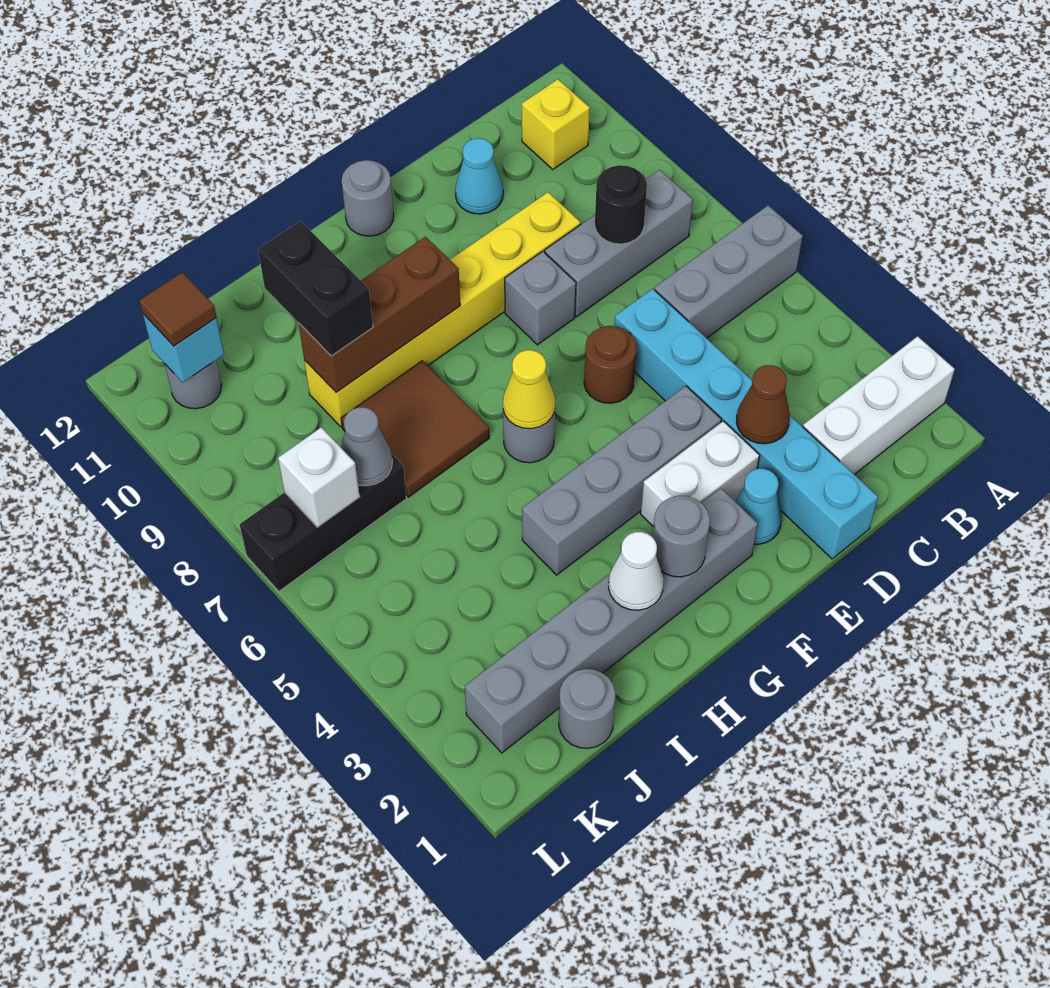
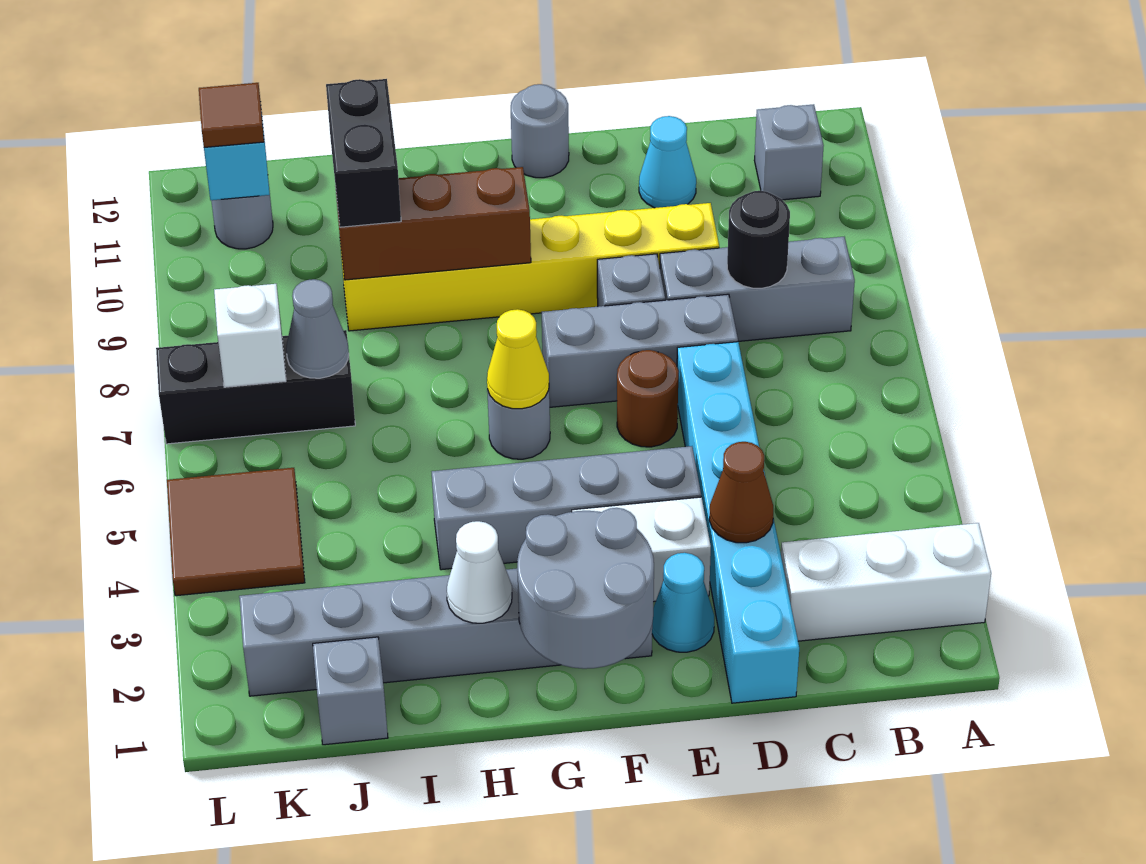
grey 1x3 brick [654,205,803,338] -> grey 1x3 brick moved to [542,294,738,407]
yellow 1x1 brick [522,79,590,169] -> grey 1x1 brick [754,104,824,200]
grey 1x1 round brick [653,496,710,577] -> grey 2x2 round brick [517,508,654,669]
brown 2x2 tile [341,361,489,497] -> brown 2x2 tile moved to [167,468,305,596]
grey 1x1 round brick [559,669,616,748] -> grey 1x1 brick [313,637,388,745]

